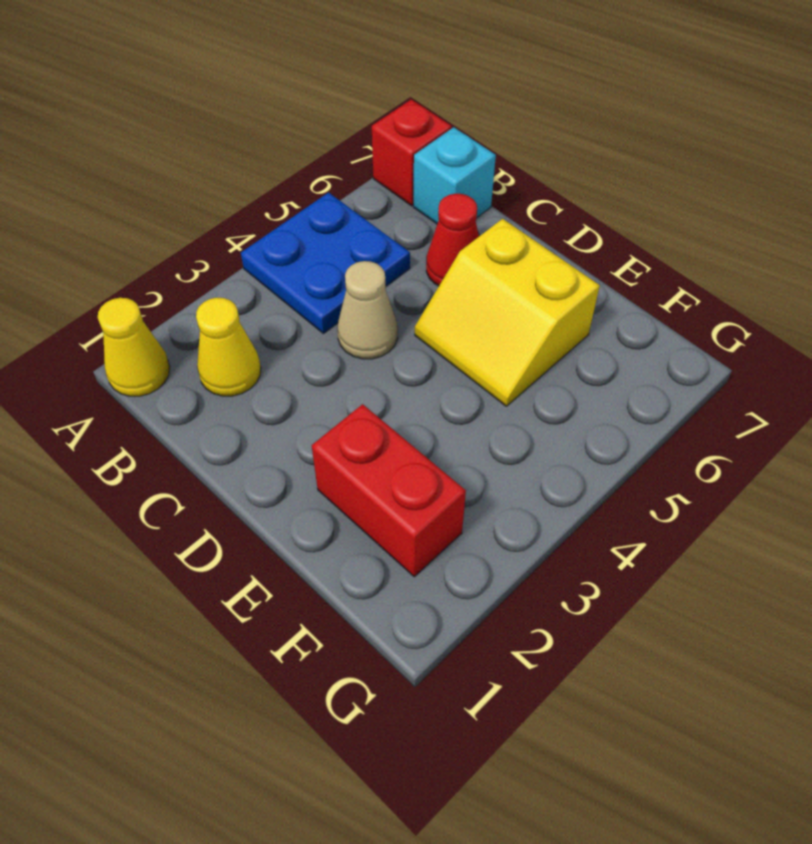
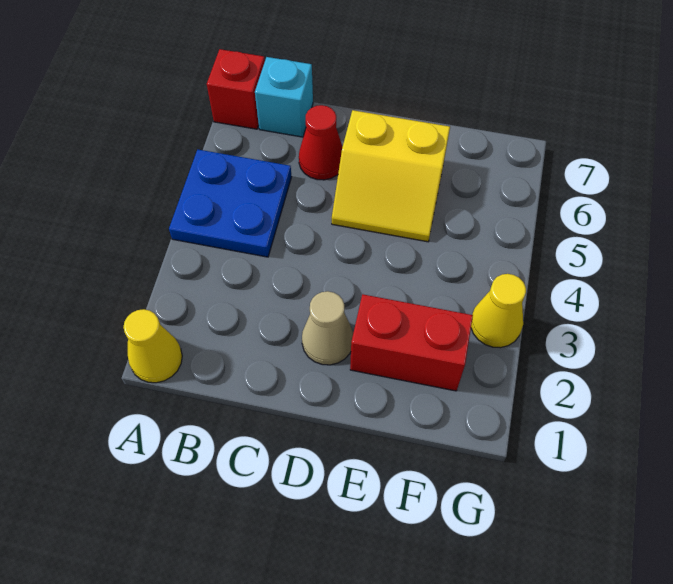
yellow 1x1 cone [196,298,261,396] -> yellow 1x1 cone moved to [471,274,526,348]
tan 1x1 cone [337,261,398,359] -> tan 1x1 cone moved to [302,291,353,365]

